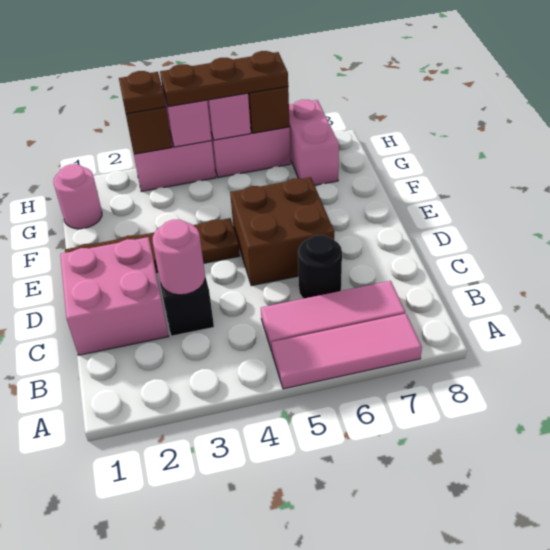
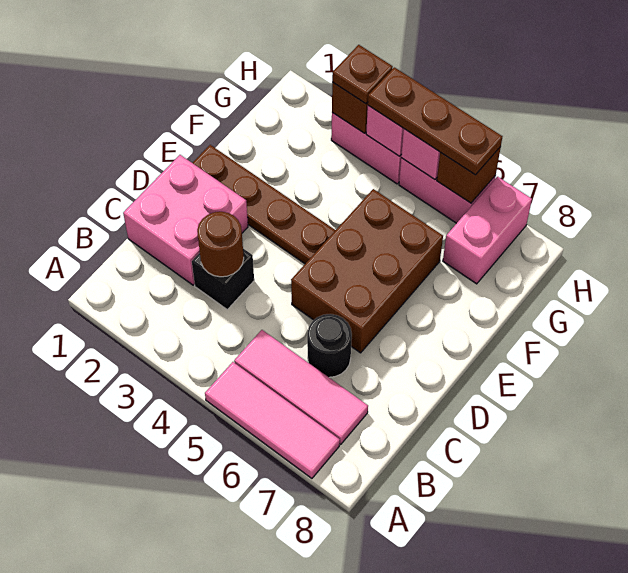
pink 1x1 round brick [153,219,205,295] -> brown 1x1 round brick [197,212,244,277]
brown 2x2 brick [230,177,334,286] -> brown 2x3 brick [291,189,443,353]
pink 1x1 round brick [53,164,102,229] -> none

